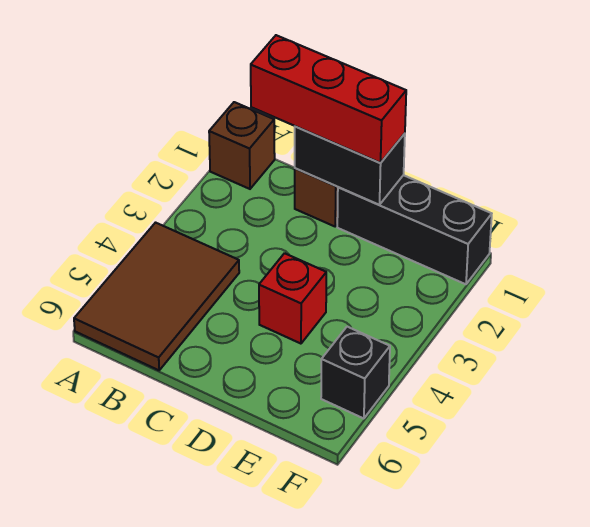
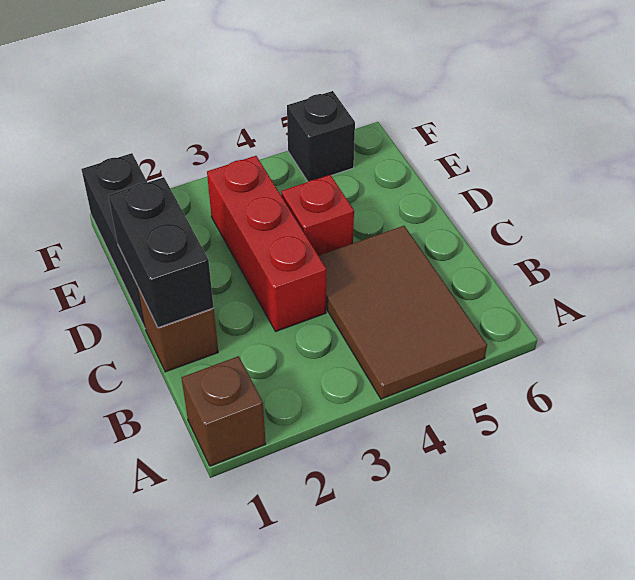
brown 2x3 tile [74,223,239,370] -> brown 2x3 tile turned to [318,226,487,399]
red 1x3 brick [251,35,406,163] -> red 1x3 brick moved to [207,156,326,331]

